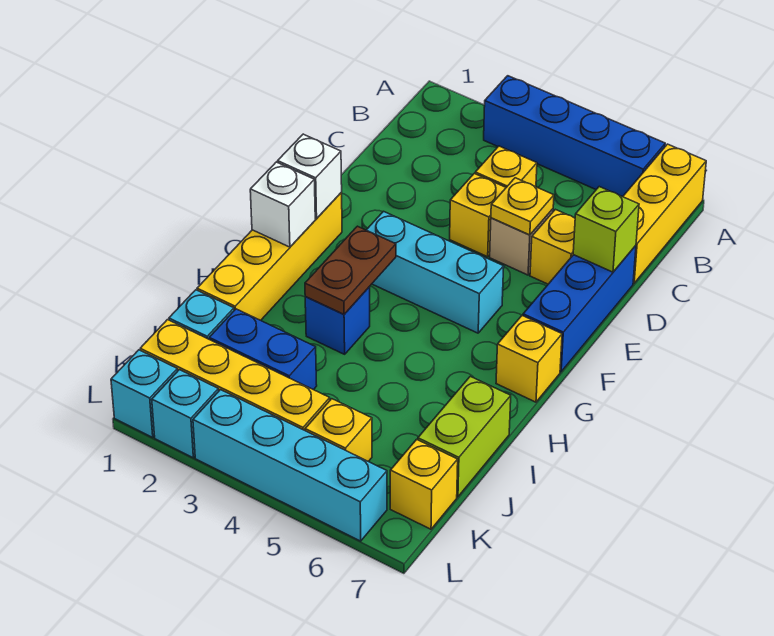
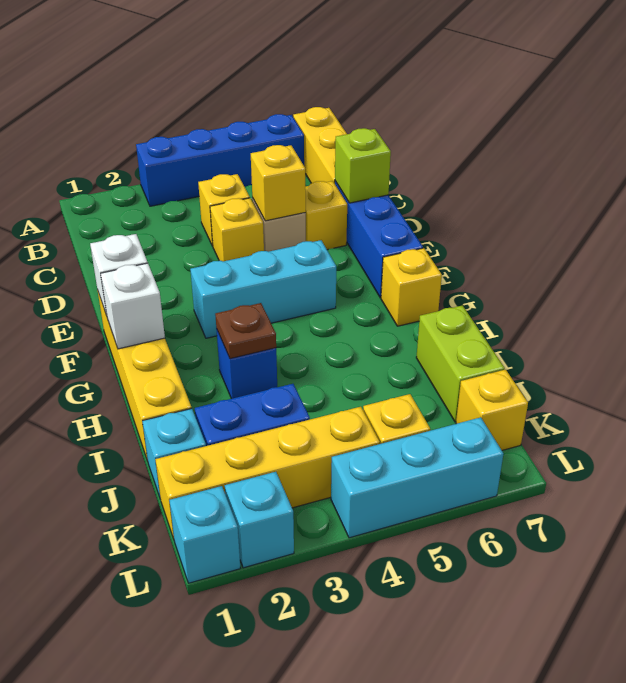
yellow 1x1 plate [491,178,554,235] -> yellow 1x1 brick [251,145,306,221]
brown 1x2 plate [305,226,396,314] -> brown 1x1 plate [215,303,276,359]
cyan 1x4 brick [193,390,387,541] -> cyan 1x3 brick [331,417,504,538]

